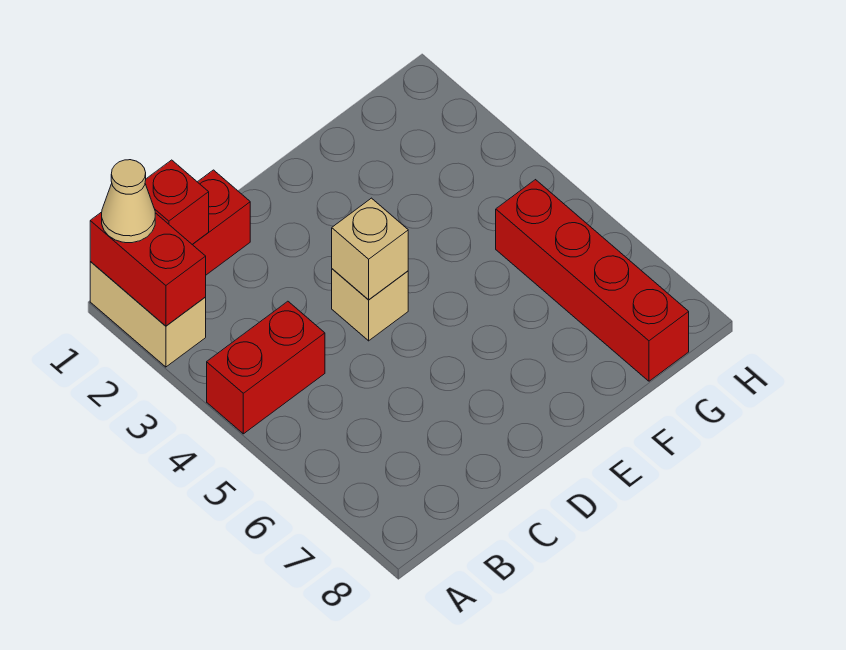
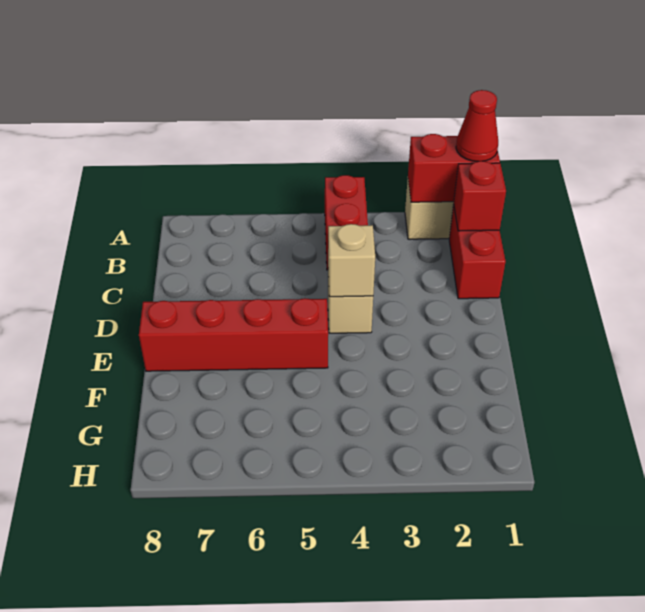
tan 1x1 cone [102,160,155,243] -> red 1x1 cone [456,90,498,161]
red 1x4 brick [496,180,689,381] -> red 1x4 brick moved to [139,298,328,371]

